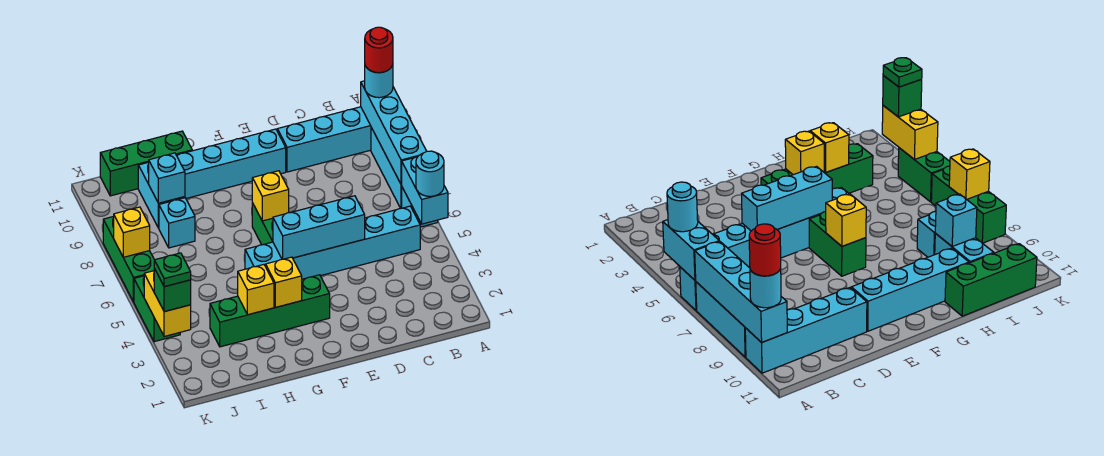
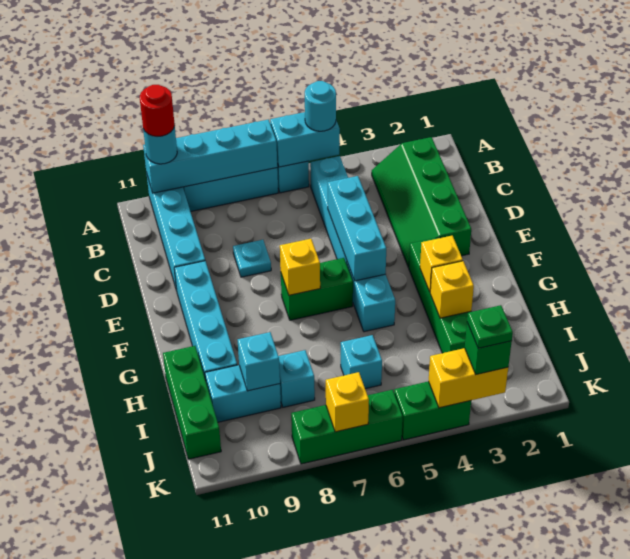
none -> green 2x4 slope [372,137,471,267]
none -> cyan 1x1 plate [233,240,271,277]
none -> cyan 1x1 brick [341,335,382,389]

